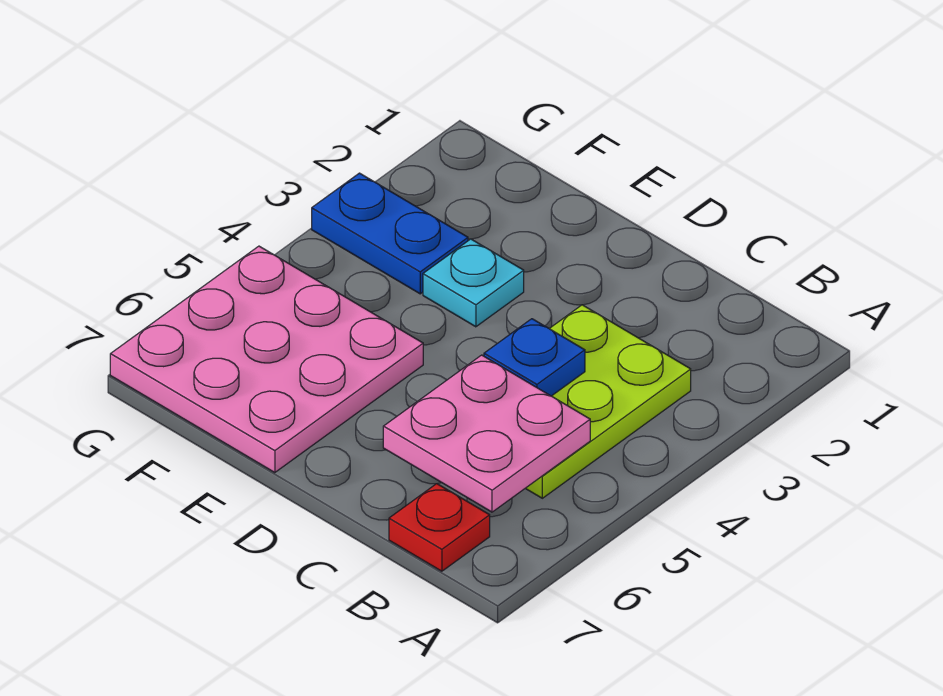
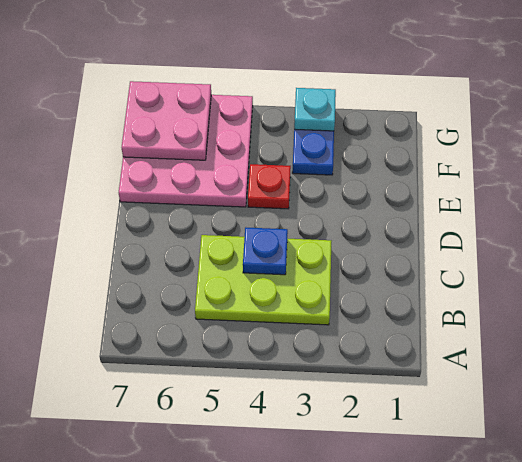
pink 2x2 plate [383,355,590,512] -> pink 2x2 plate moved to [121,81,211,160]
red 1x1 plate [389,484,490,571] -> red 1x1 plate moved to [248,164,291,209]
cyan 1x1 plate [423,239,524,327] -> cyan 1x1 plate moved to [294,88,336,131]

